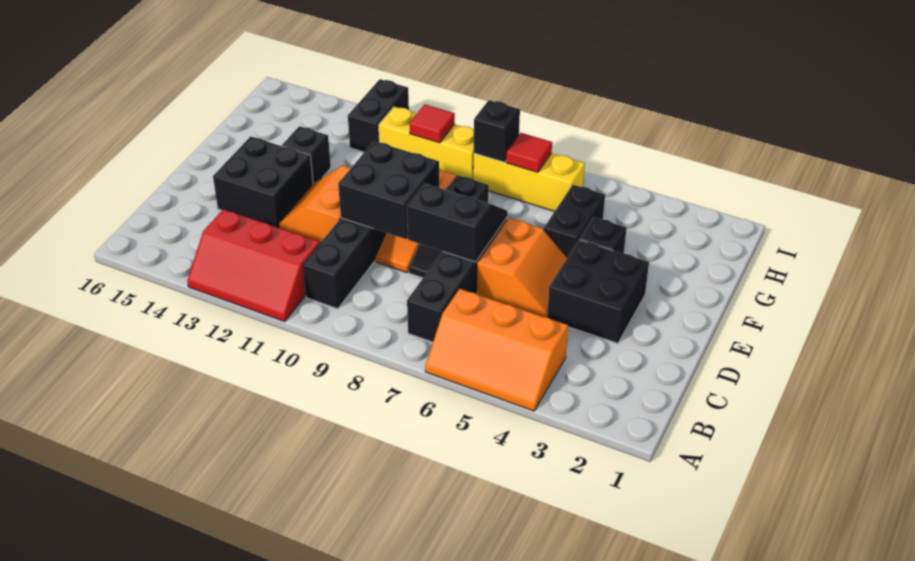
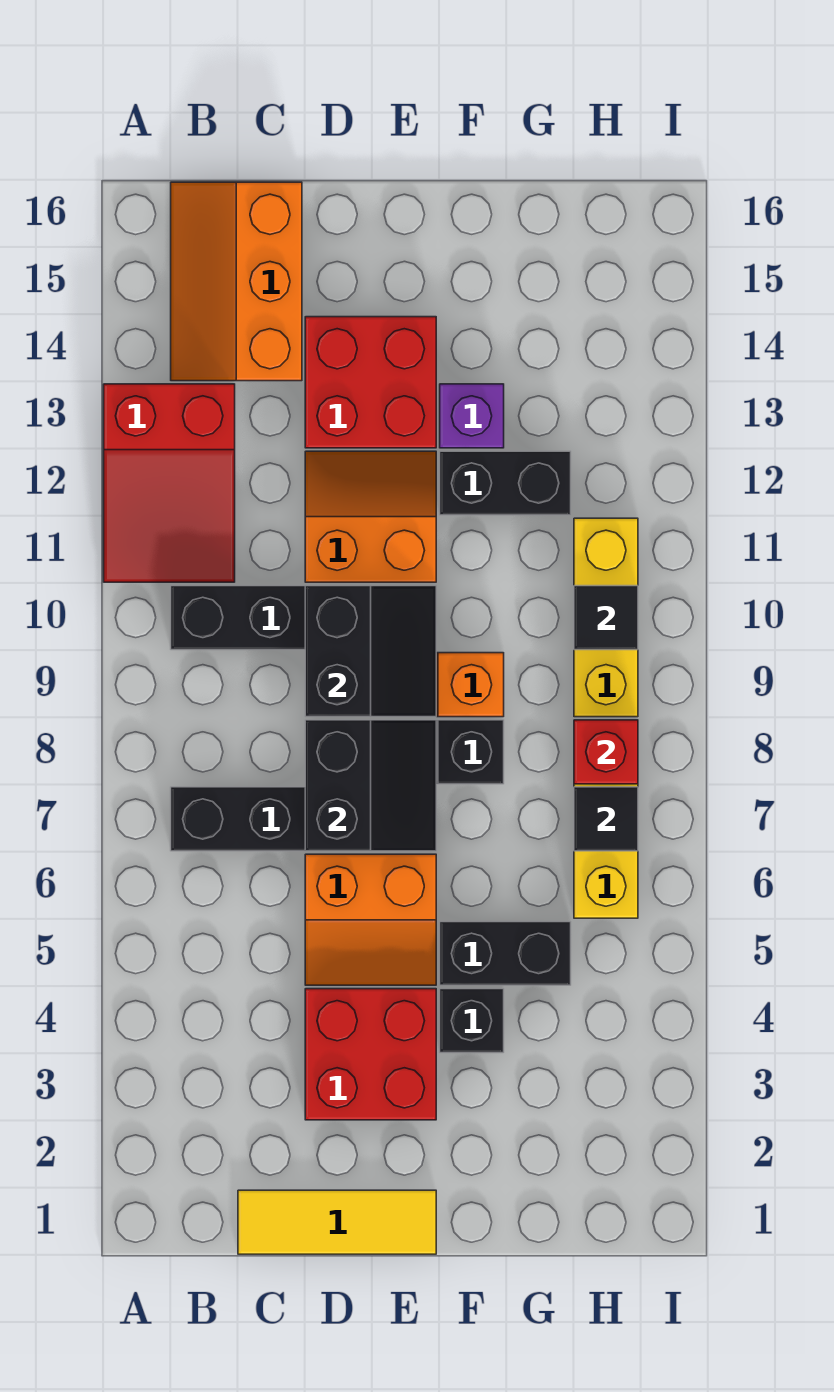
orange 2x3 slope [425,289,568,411] -> orange 2x3 slope moved to [171,182,302,381]
red 2x3 slope [187,209,320,322] -> red 2x3 slope turned to [104,384,235,582]
none -> yellow 1x3 tile [238,1190,436,1254]
black 2x2 brick [547,240,649,343] -> red 2x2 brick [305,989,436,1120]
black 2x2 brick [338,141,439,239] -> black 2x2 slope [305,586,436,717]
black 2x2 brick [213,136,313,228] -> red 2x2 brick [305,317,436,448]
black 1x1 brick [282,126,331,184] -> purple 1x1 brick [440,384,504,448]
red 1x1 tile [506,133,552,172] -> black 1x1 tile [574,787,638,851]
black 1x1 brick [474,100,520,162] -> red 1x1 brick [574,720,638,784]
red 1x1 tile [409,105,455,143] -> black 1x1 tile [574,586,638,650]
black 1x2 brick [348,79,409,152] -> black 1x2 brick moved to [440,451,571,515]

